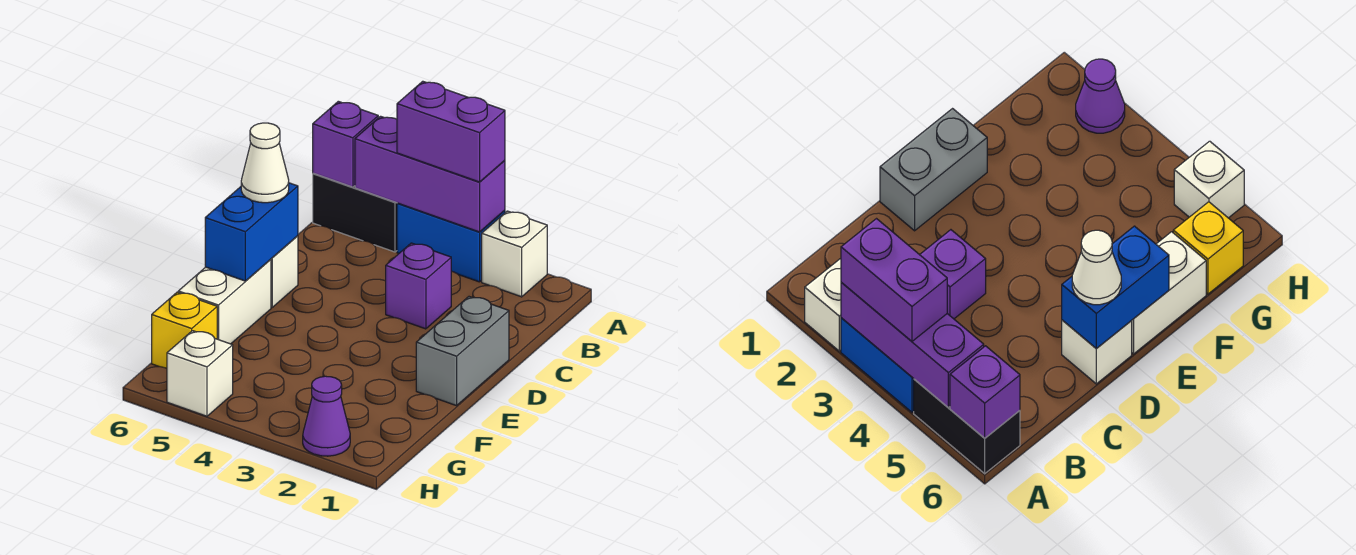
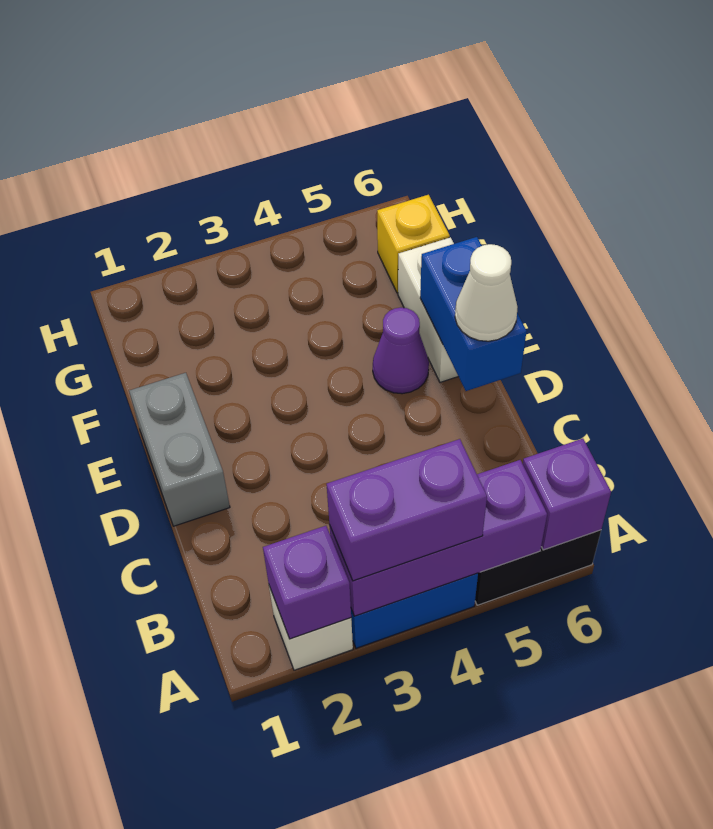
purple 1x1 brick [386,243,451,329] -> purple 1x1 brick moved to [263,526,351,639]
white 1x1 brick [271,236,298,307] -> none
purple 1x1 cone [303,376,350,456] -> purple 1x1 cone moved to [373,308,429,394]
white 1x1 brick [167,331,233,416] -> none

